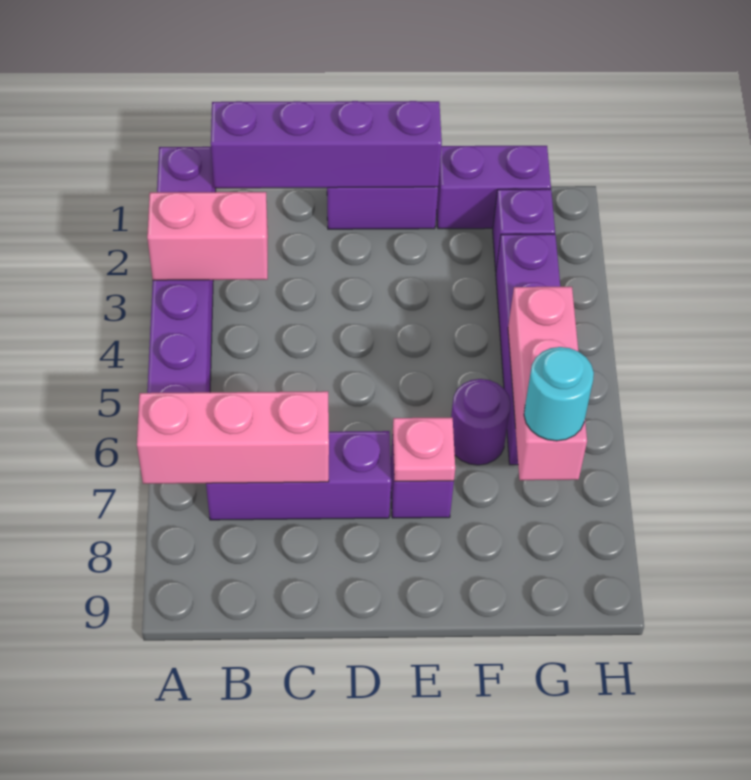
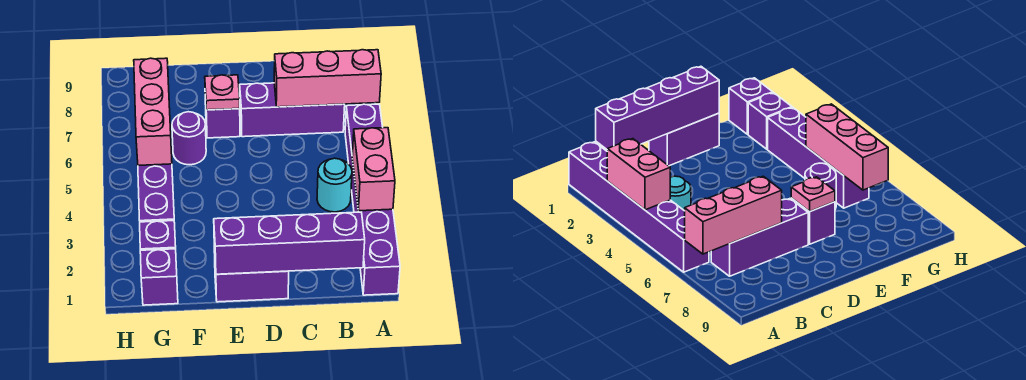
pink 1x2 brick [147,192,268,280] -> pink 1x2 brick turned to [352,128,395,211]
purple 1x2 brick [437,146,551,229] -> purple 1x1 brick [140,249,178,305]
cyan 1x1 round brick [524,347,594,441] -> cyan 1x1 round brick moved to [317,158,352,212]

